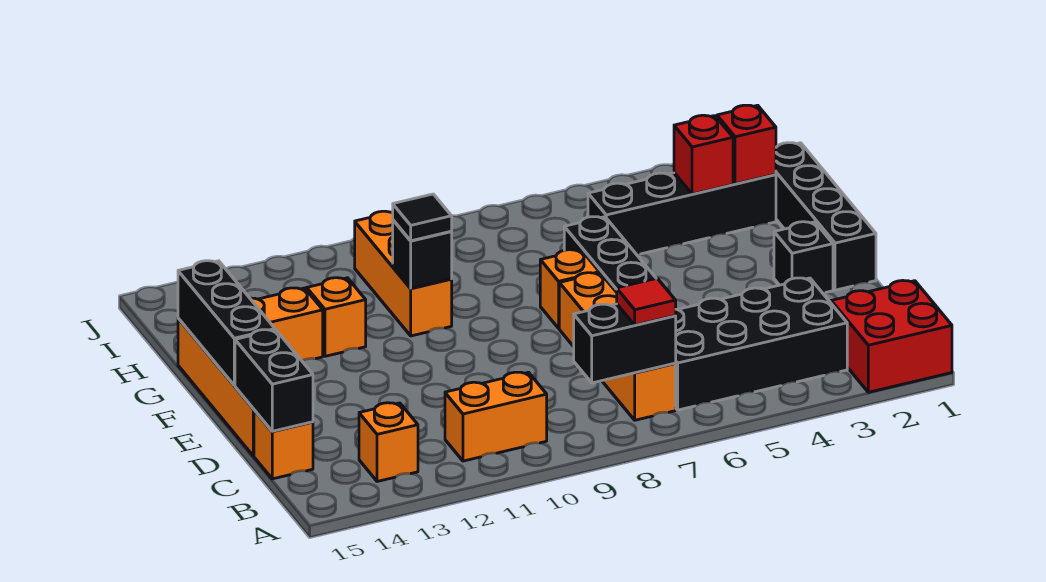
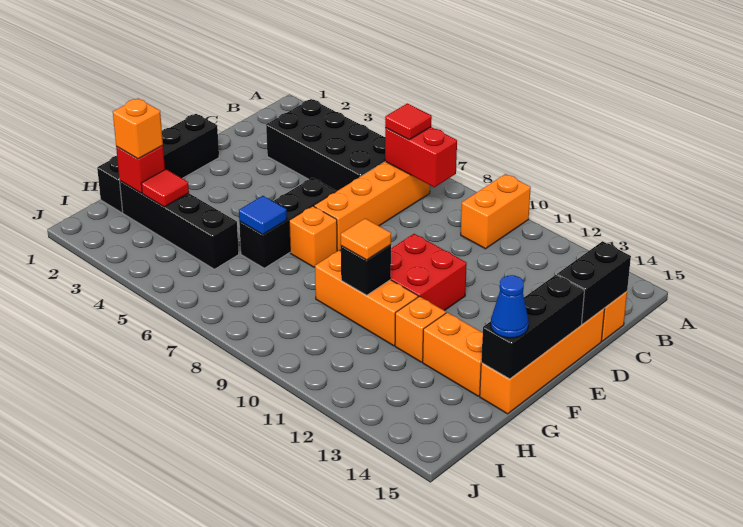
red 2x2 brick [831,280,952,392] -> red 2x2 brick moved to [391,234,467,311]
black 1x2 brick [574,304,676,383] -> red 1x2 brick [385,127,457,187]
orange 1x2 brick [445,372,547,461] -> orange 1x2 brick turned to [461,174,531,249]
orange 1x1 brick [359,403,418,482] -> orange 1x1 brick moved to [113,98,163,159]
black 1x1 brick [774,222,833,292] -> none
none -> blue 1x1 tile [239,196,287,235]
orange 1x3 brick [355,211,452,336] -> orange 1x3 brick turned to [315,250,418,346]
black 1x1 tile [393,194,452,241] -> orange 1x1 tile [341,219,391,260]
none -> blue 1x1 cone [491,275,529,338]
red 1x1 brick [674,115,733,194] -> red 1x1 tile [141,169,189,207]

